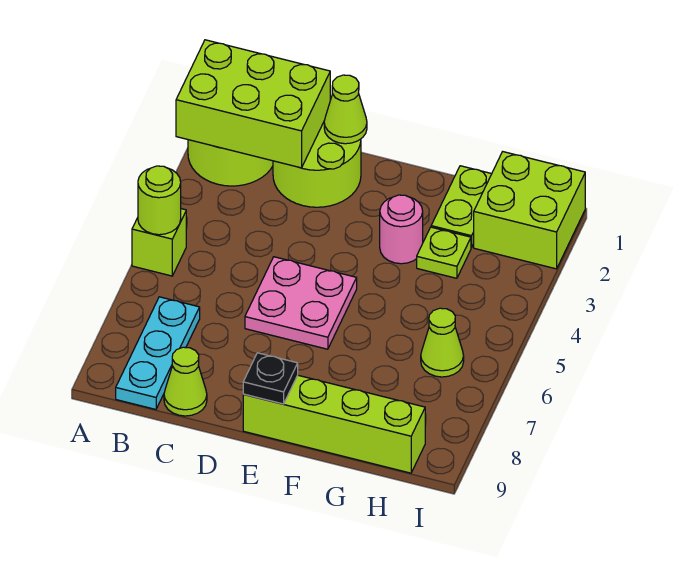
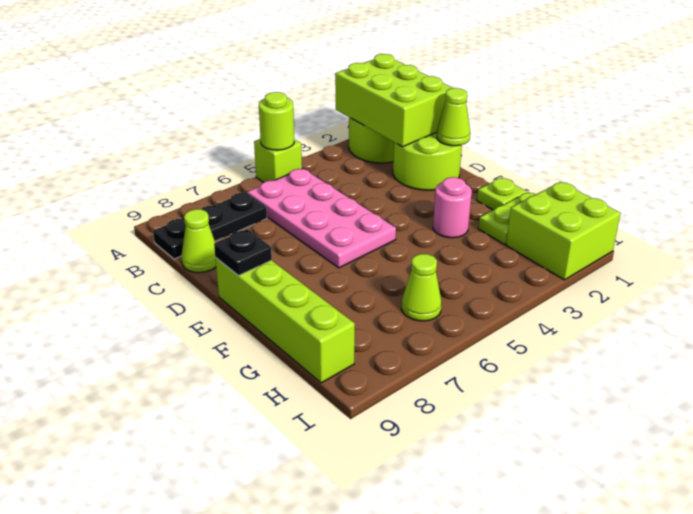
cyan 1x3 plate [116,297,200,409] -> black 1x3 plate [153,192,267,259]
pink 2x2 plate [245,257,357,349] -> pink 2x4 plate [247,169,396,268]
lime 1x1 plate [417,227,471,278] -> lime 1x1 plate moved to [477,178,527,210]

